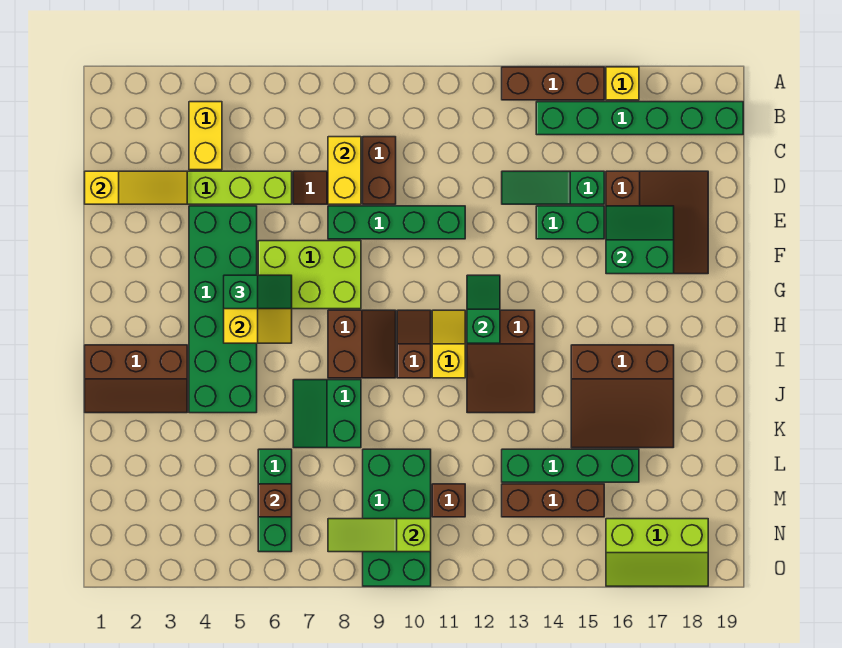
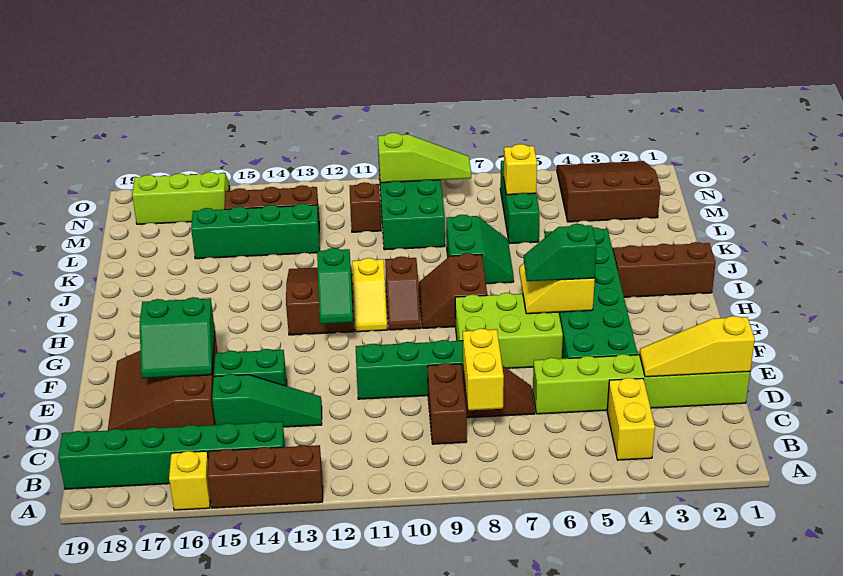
brown 3x3 slope [571,345,674,448] -> brown 3x3 slope moved to [557,161,660,222]
brown 1x1 brick [258,484,292,517] -> yellow 1x1 brick [504,144,537,195]

